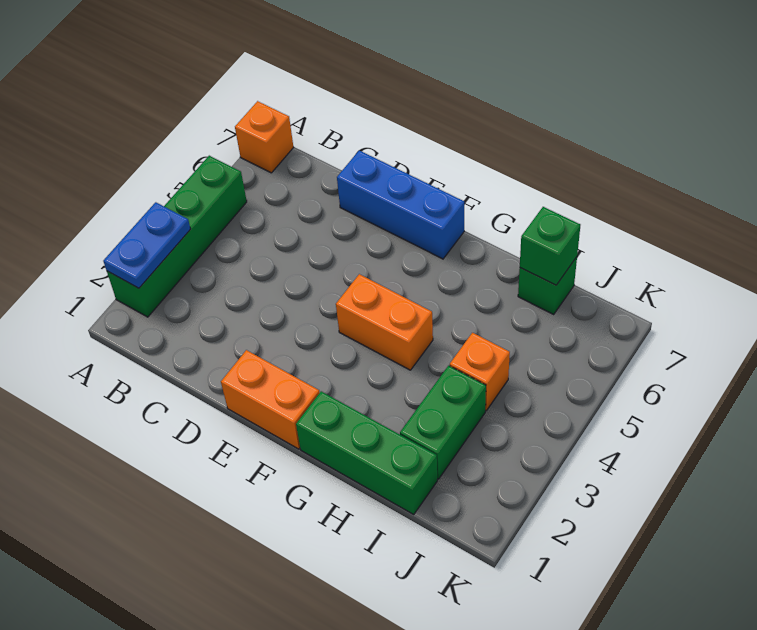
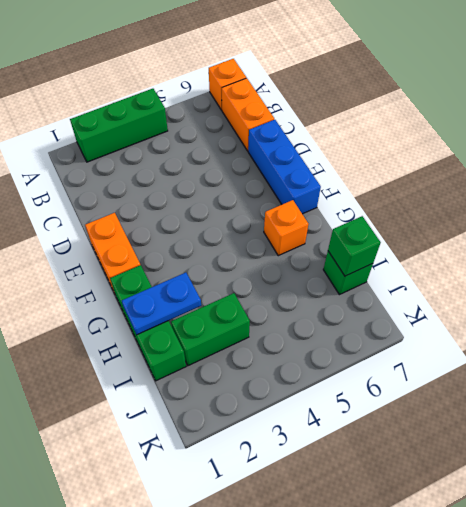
green 1x4 brick [107,156,247,317] -> green 1x3 brick [70,89,168,162]
blue 1x2 plate [103,202,190,288] -> blue 1x2 plate moved to [122,273,201,335]
orange 1x2 brick [336,274,433,370] -> orange 1x2 brick moved to [222,78,274,151]
orange 1x1 brick [450,333,510,411] -> orange 1x1 brick moved to [264,200,308,256]

